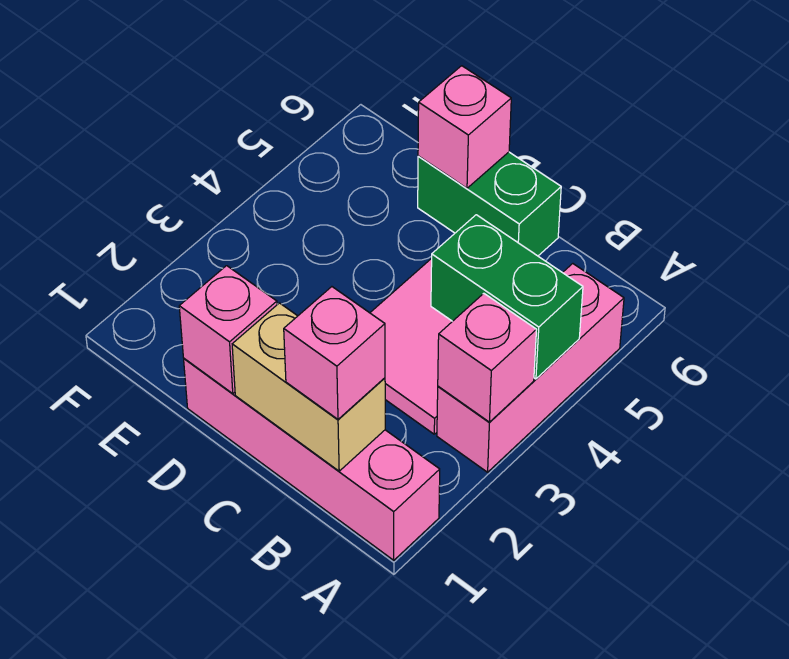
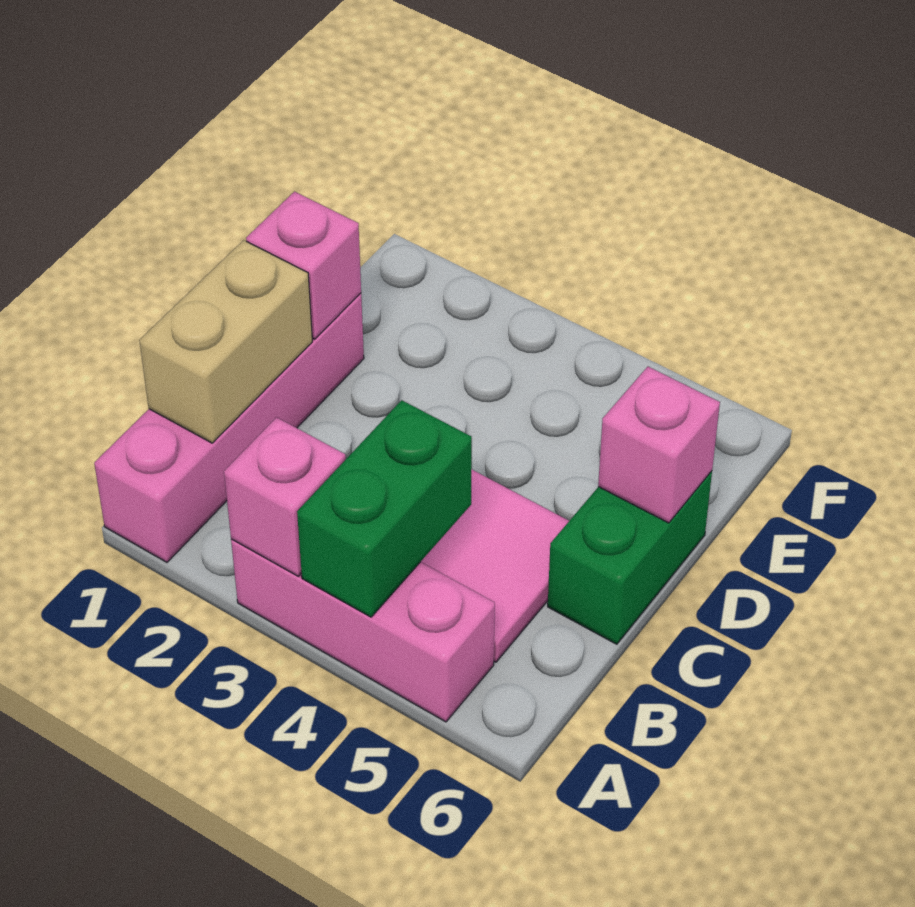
pink 1x1 brick [284,287,385,419] -> none

